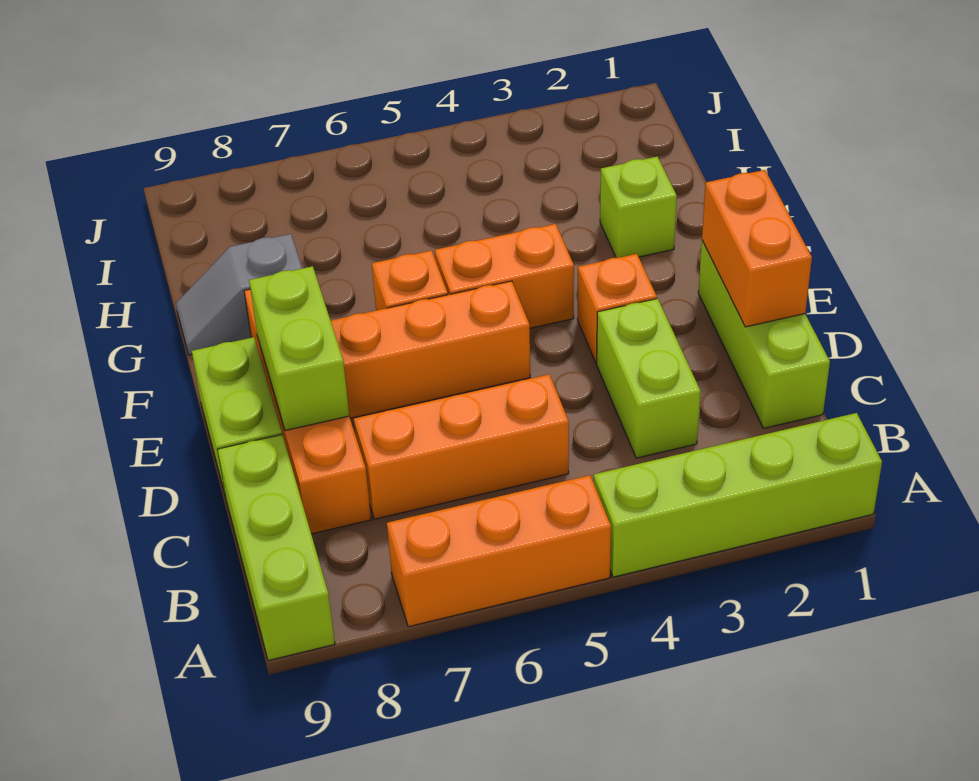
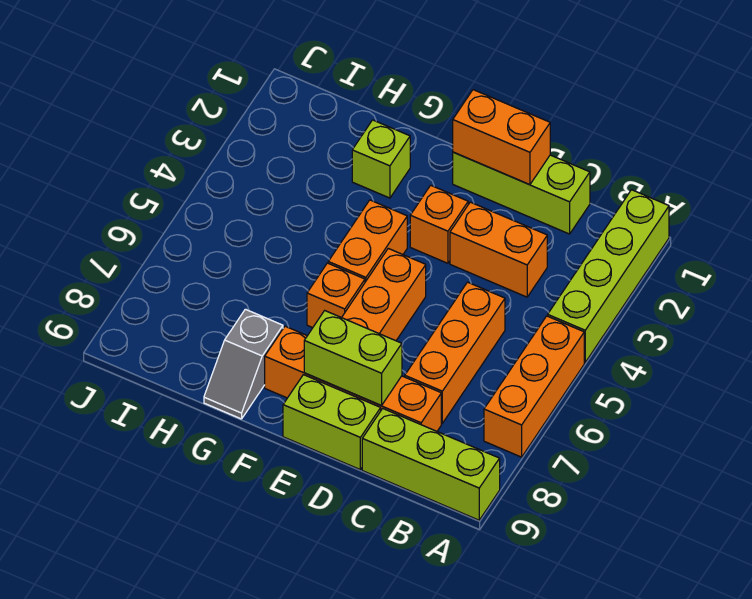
lime 1x2 brick [597,299,701,458] -> orange 1x2 brick [450,202,547,297]

